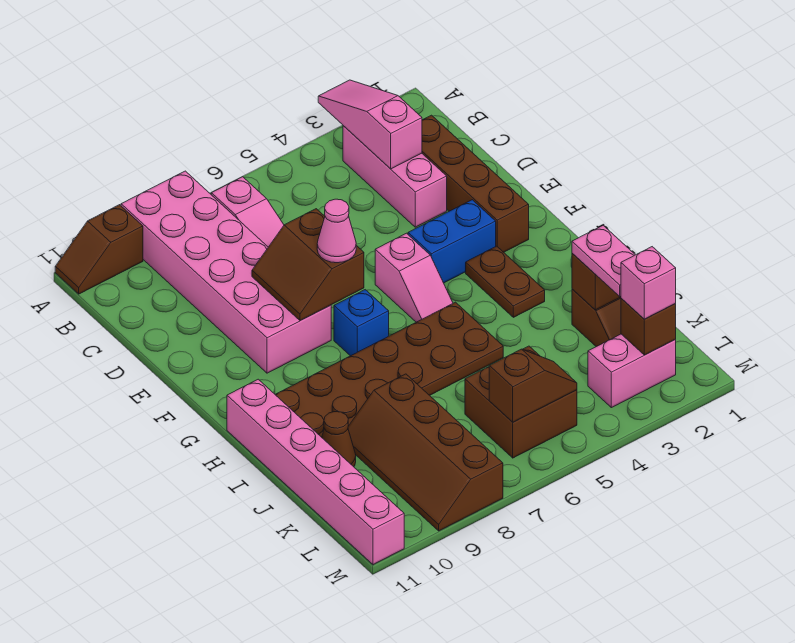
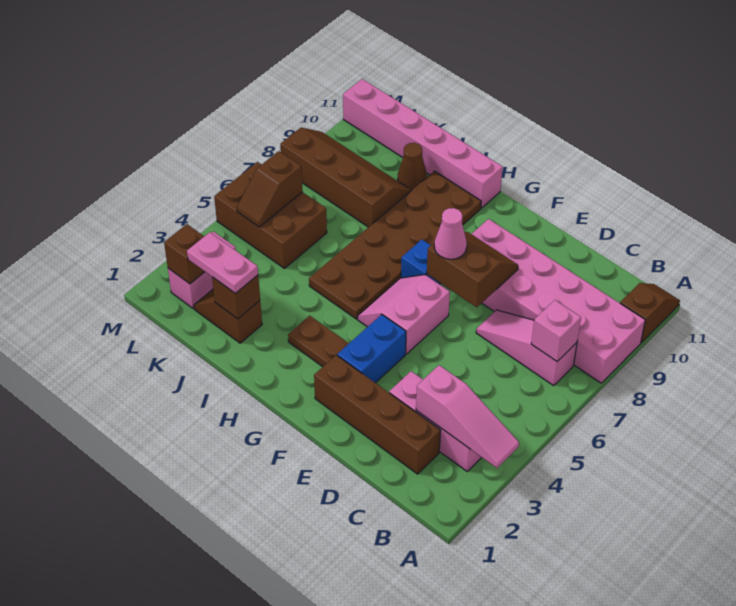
pink 1x2 slope [375,233,453,322] -> pink 2x2 slope [358,275,450,354]
brown 2x2 brick [465,346,577,458] -> brown 2x3 brick [214,162,327,268]
pink 1x1 brick [621,247,676,319] -> pink 1x1 brick moved to [531,300,581,361]

